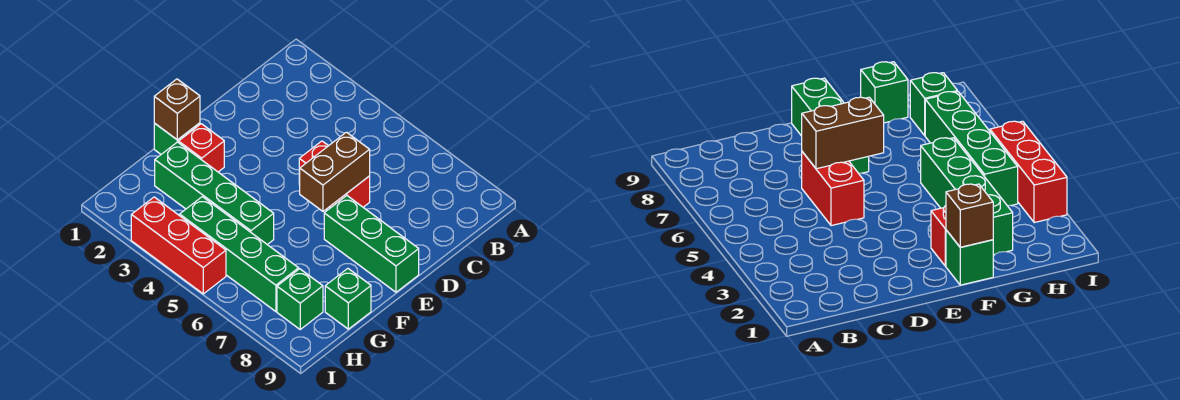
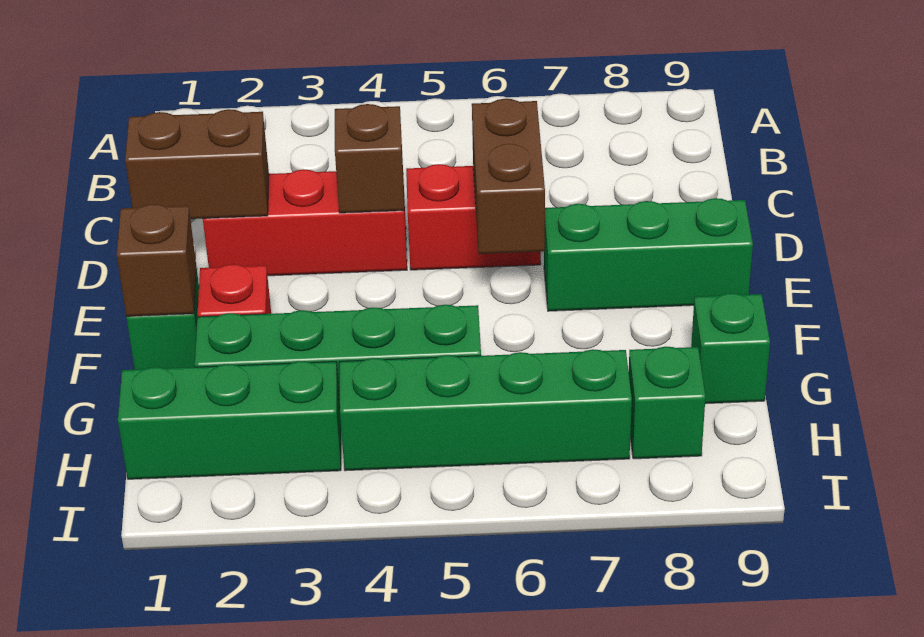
none -> brown 1x2 brick [125,109,269,219]
none -> brown 1x1 brick [335,104,404,213]
none -> green 1x3 brick [118,361,341,479]
red 1x3 brick [131,197,226,294] -> red 1x3 brick moved to [203,169,407,276]

